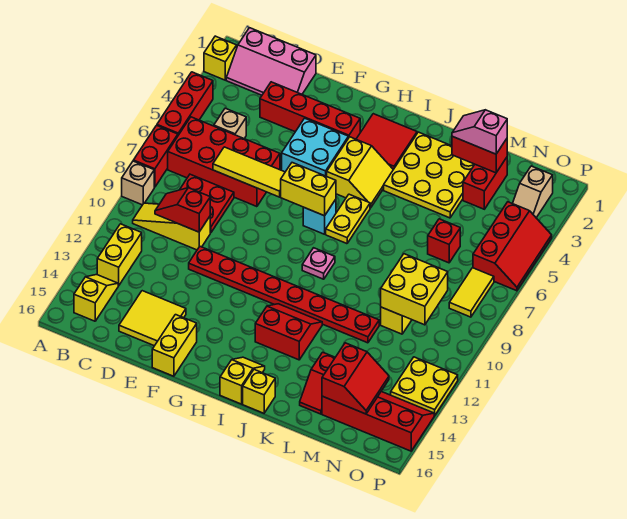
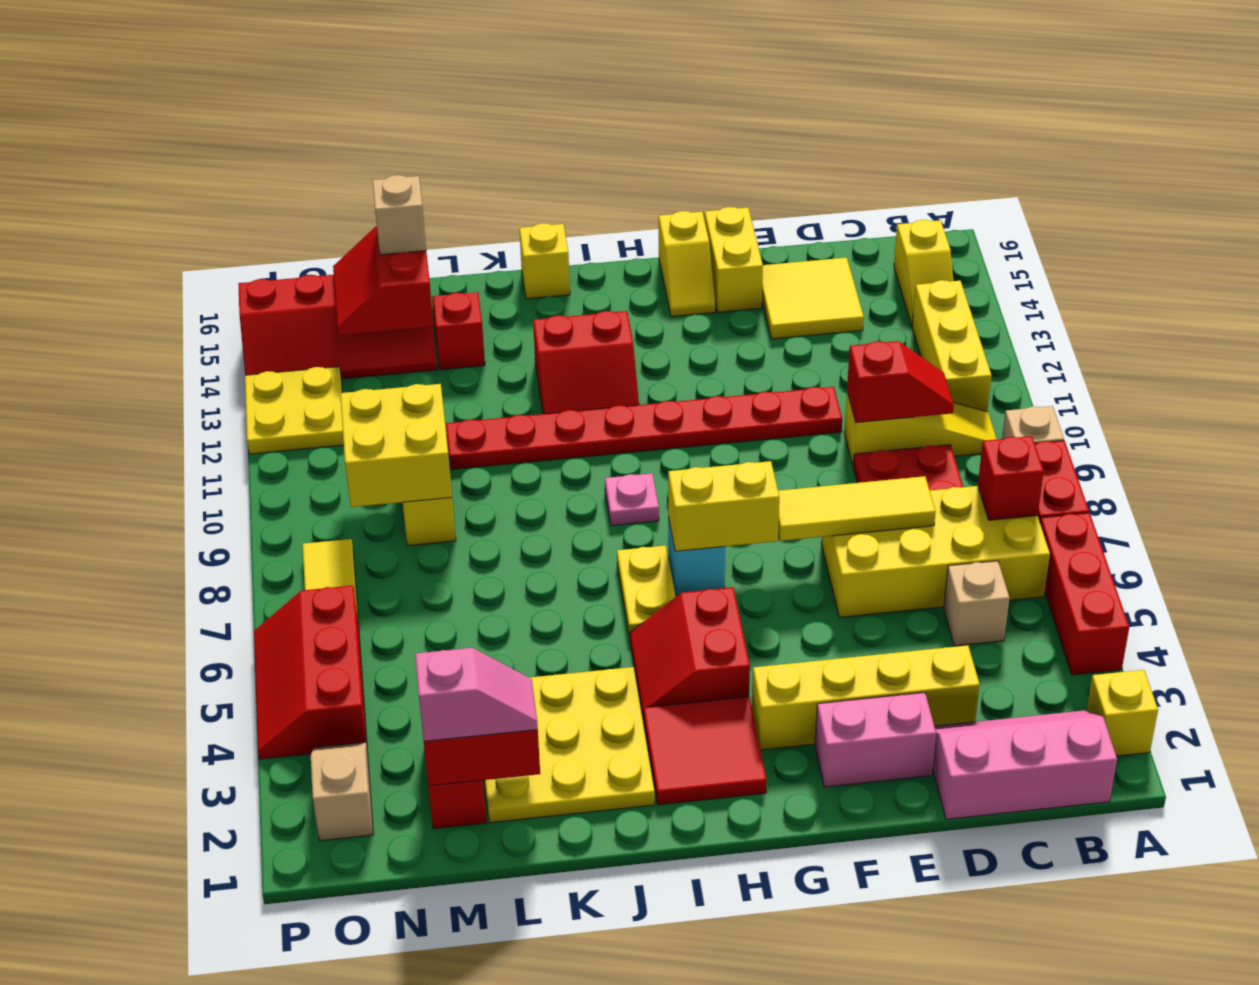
red 2x4 brick [168,117,280,207] -> yellow 2x4 brick [821,486,1050,617]
yellow 1x2 brick [97,224,142,286] -> yellow 1x3 brick [912,280,992,412]
red 1x4 brick [260,82,360,139] -> yellow 1x4 brick [752,645,980,750]
none -> pink 1x2 brick [815,692,936,787]
cyan 2x2 brick [282,118,348,176] -> none
yellow 2x2 slope [327,137,393,208] -> red 2x2 slope [630,587,750,719]
yellow 1x2 slope [220,357,265,404] -> yellow 1x2 slope moved to [659,211,715,317]
red 1x1 brick [428,219,460,263] -> red 1x1 brick moved to [978,436,1044,520]
none -> tan 1x1 brick [373,175,426,255]

